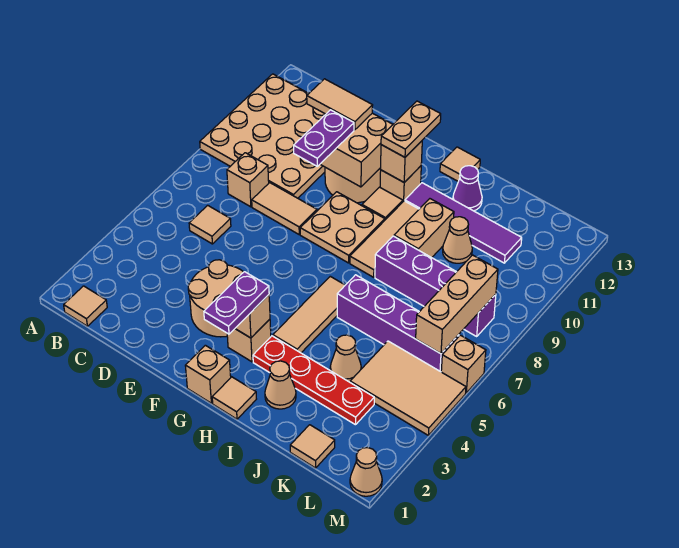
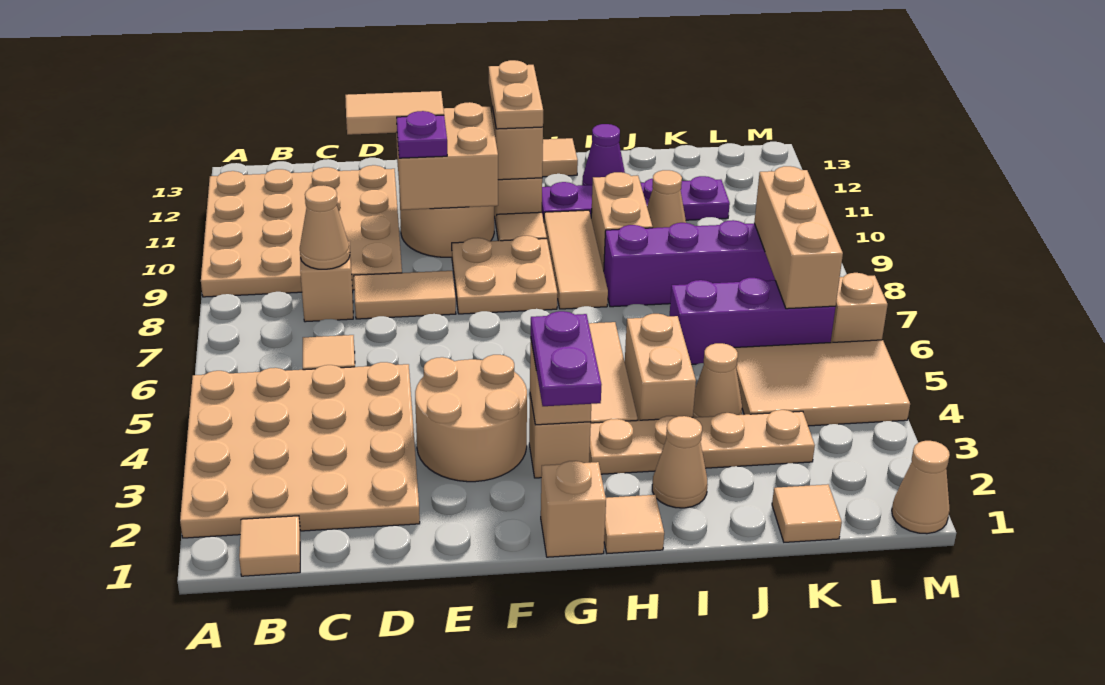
none -> tan 4x4 plate [180,362,420,538]
none -> tan 1x1 cone [300,185,350,269]
purple 1x2 plate [294,110,354,166] -> purple 1x1 plate [397,111,447,158]
red 1x4 plate [253,336,374,425] -> tan 1x4 plate [589,410,815,474]
purple 1x4 tile [405,183,522,263] -> purple 1x4 plate [542,176,730,220]
none -> tan 1x2 brick [625,314,696,420]
purple 1x4 brick [337,275,459,372] -> purple 1x3 brick [670,278,835,364]

